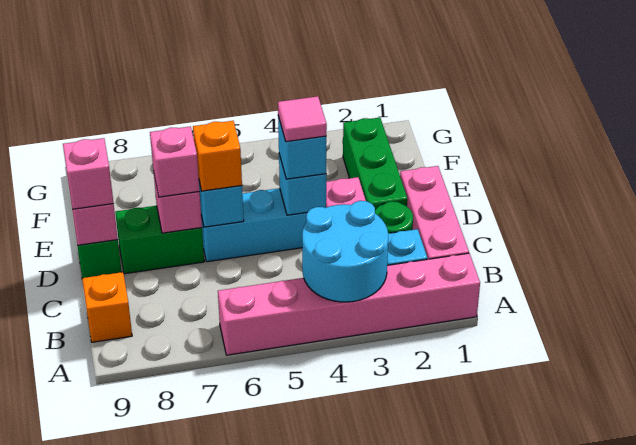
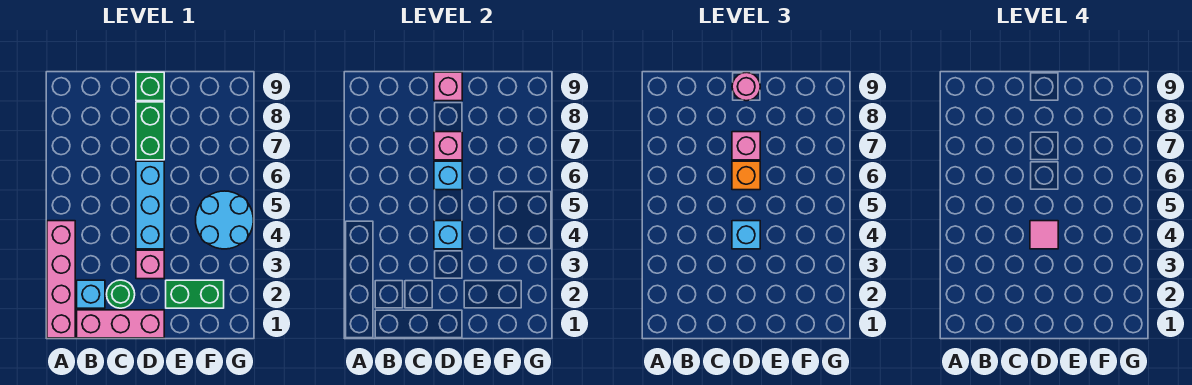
pink 1x6 brick [218,253,480,355] -> pink 1x4 brick [47,221,75,338]
cyan 2x2 round brick [302,201,388,302] -> cyan 2x2 round brick moved to [196,191,253,249]
orange 1x1 brick [82,272,132,342] -> none
green 1x3 brick [343,118,407,210] -> green 1x2 brick [166,280,224,308]
pink 1x1 brick [63,138,114,209] -> pink 1x1 round brick [732,72,760,101]

